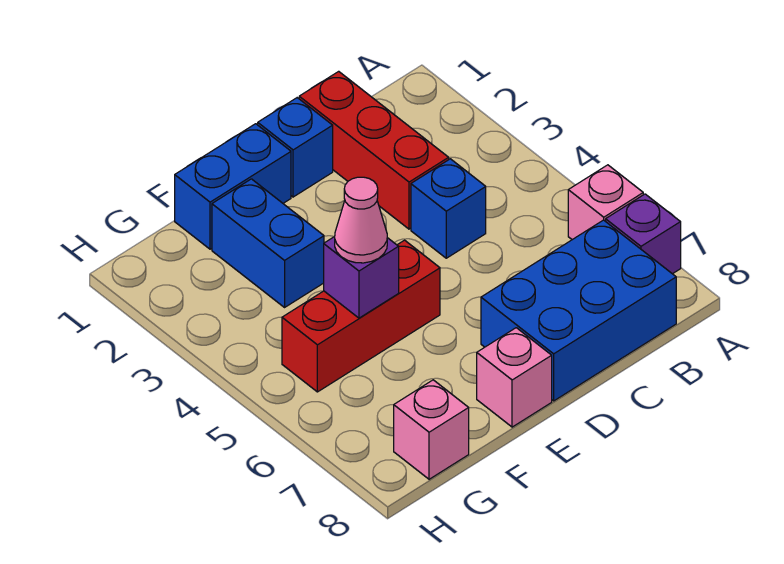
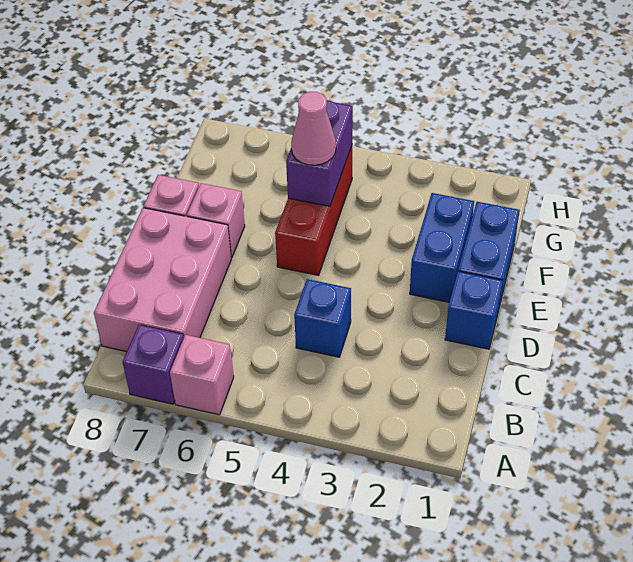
blue 2x3 brick [481,220,676,401] -> pink 2x3 brick [94,208,231,352]
red 1x3 brick [299,71,449,229] -> none
blue 1x2 brick [212,179,324,307] -> blue 1x2 brick turned to [410,193,474,302]
purple 1x1 brick [324,237,399,318] -> purple 1x2 brick [286,100,353,206]
pink 1x1 brick [394,380,469,479] -> pink 1x1 brick moved to [187,183,245,258]

